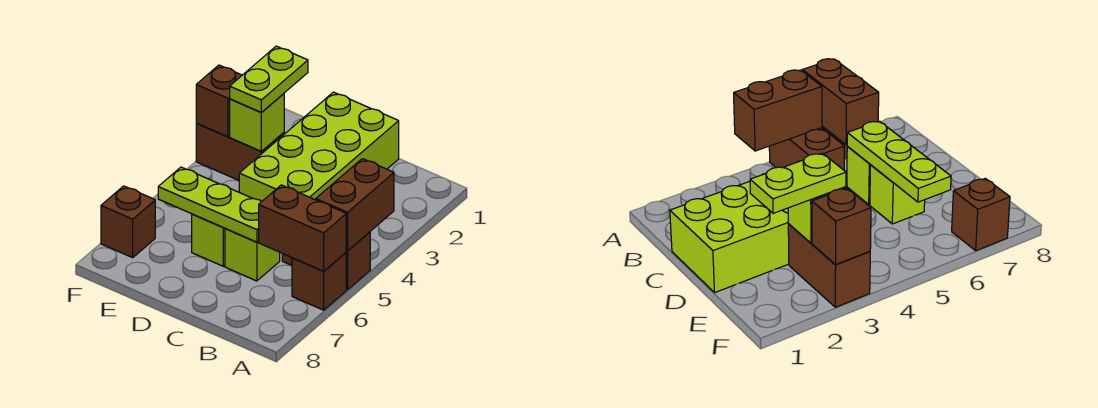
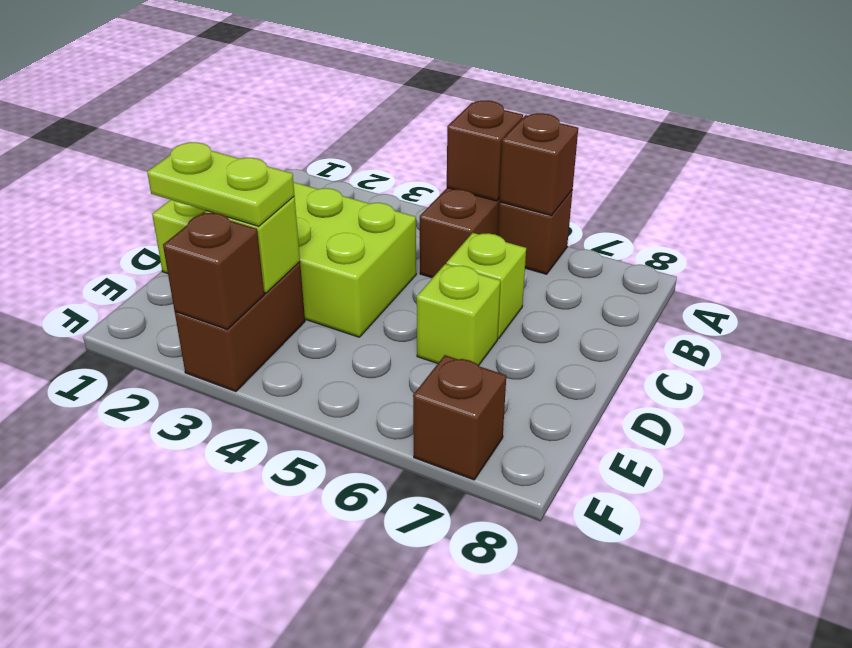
brown 1x2 brick [316,159,394,251] -> brown 1x1 brick [447,101,523,201]
brown 1x2 brick [259,185,346,271] -> brown 1x1 brick [499,113,578,216]
lime 1x3 plate [158,167,262,242] -> none

